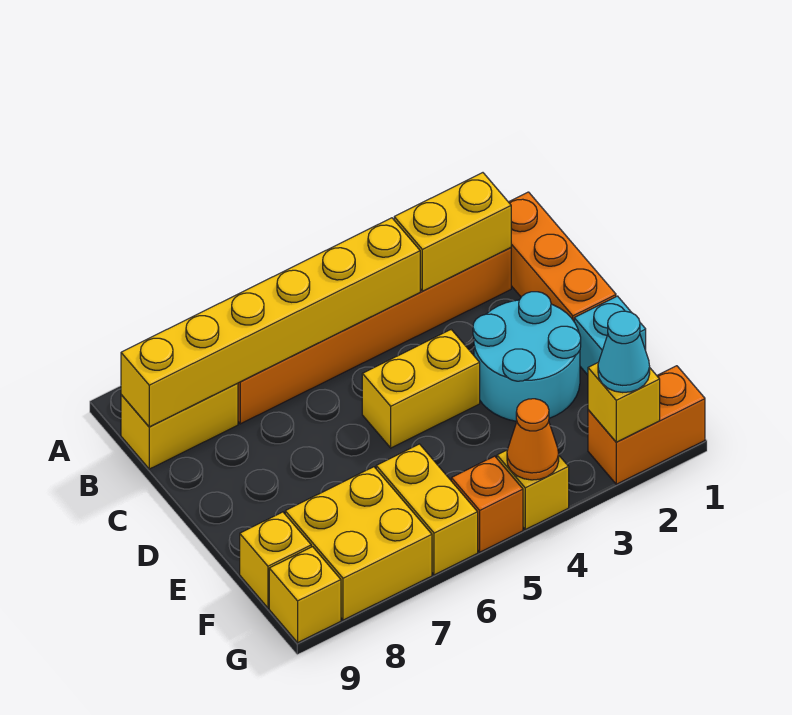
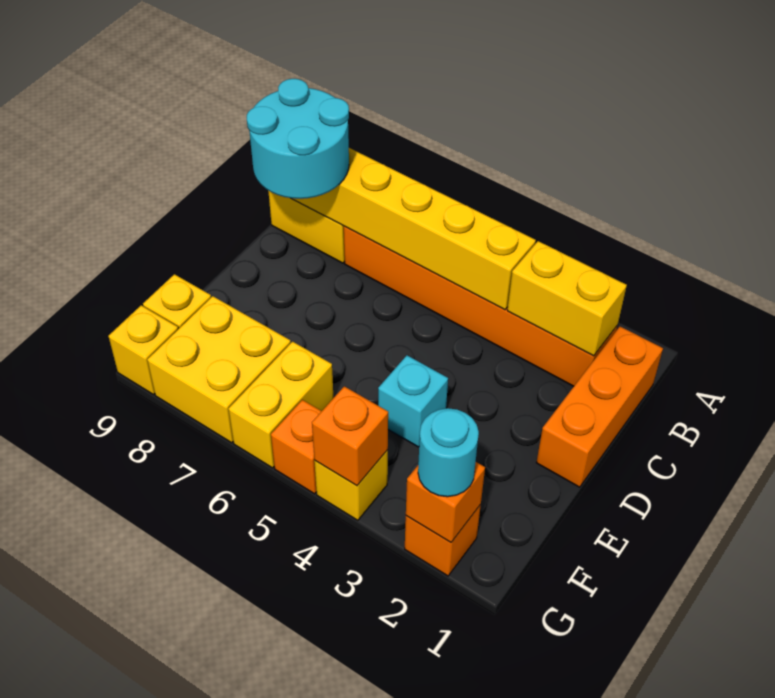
cyan 2x2 round brick [473,292,581,421] -> cyan 2x2 round brick moved to [247,79,349,199]
yellow 1x2 brick [362,330,480,448] -> none
cyan 1x1 brick [574,296,646,375] -> cyan 1x1 brick moved to [378,355,448,447]
orange 1x2 brick [588,366,705,484] -> orange 1x1 brick [405,505,481,576]
yellow 1x1 brick [588,362,660,442] -> orange 1x1 brick [406,462,485,542]
cyan 1x1 cone [598,311,650,393] -> cyan 1x1 round brick [418,408,479,497]
orange 1x1 cone [507,399,559,480] -> orange 1x1 brick [312,386,388,486]

